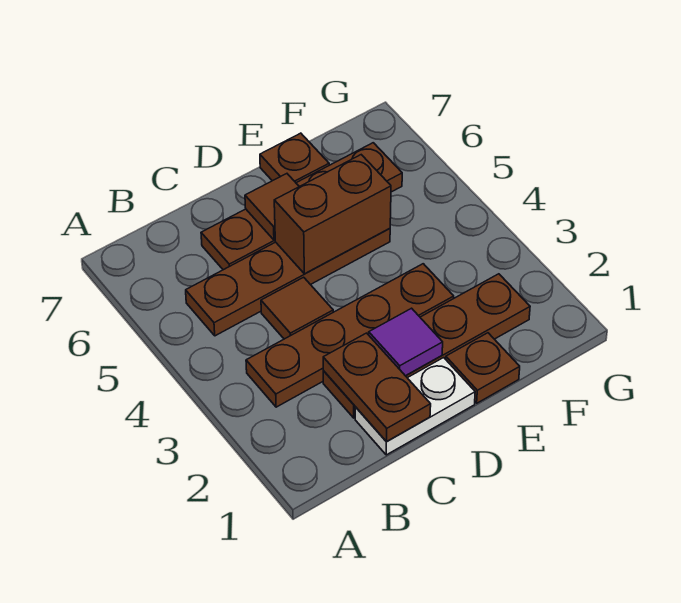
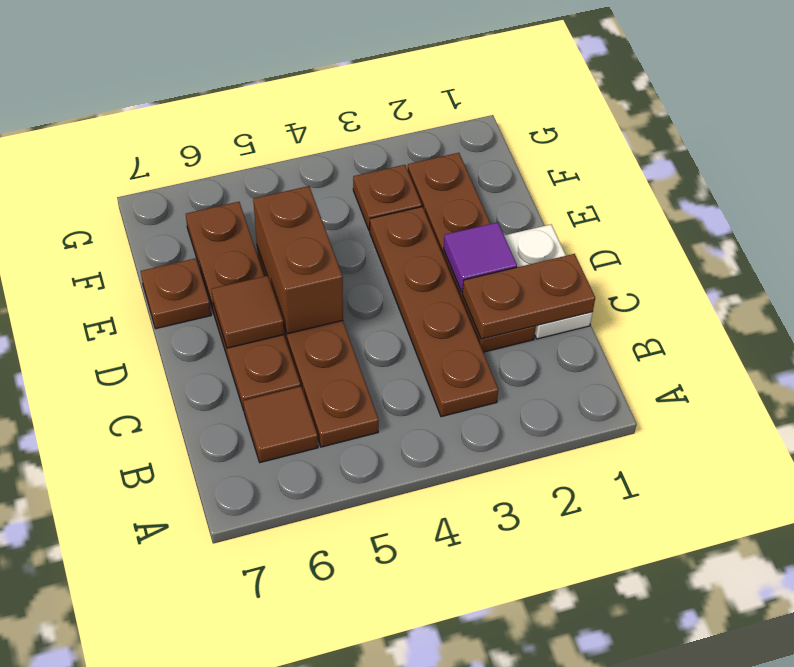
brown 1x1 tile [261,277,333,339] -> brown 1x1 tile moved to [243,386,318,462]
brown 1x1 plate [446,333,520,403] -> brown 1x1 plate moved to [353,165,422,231]

